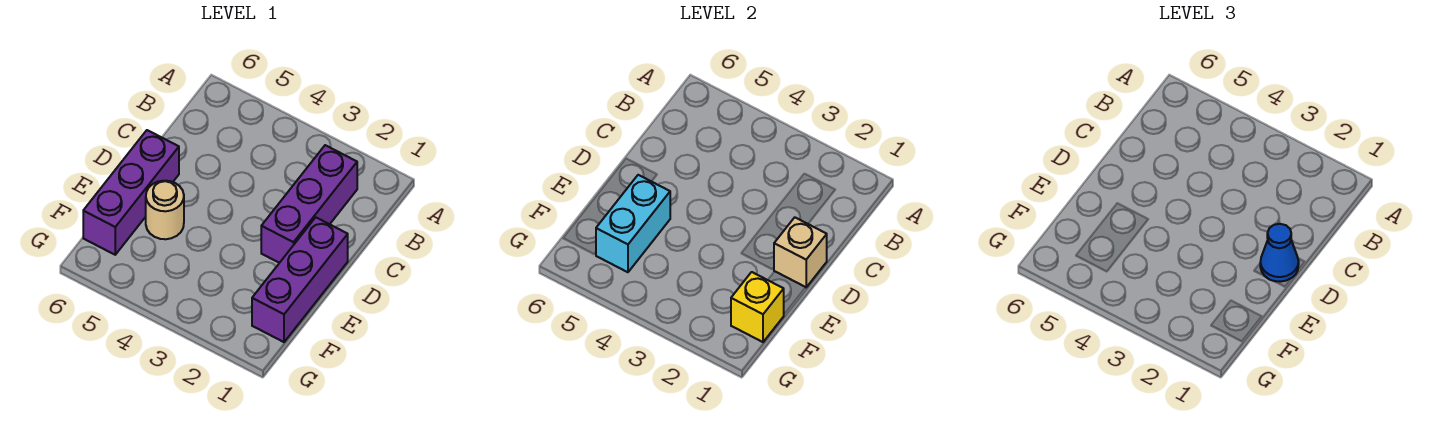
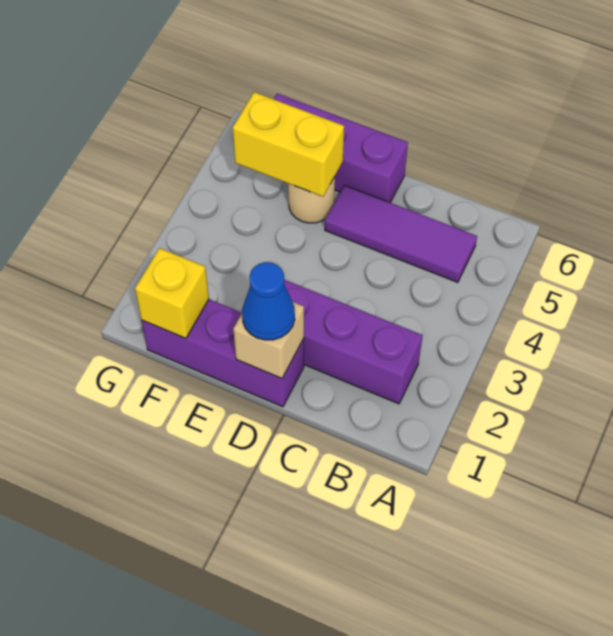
none -> purple 1x3 tile [325,185,477,282]
cyan 1x2 brick [596,175,670,272] -> yellow 1x2 brick [233,92,344,197]

